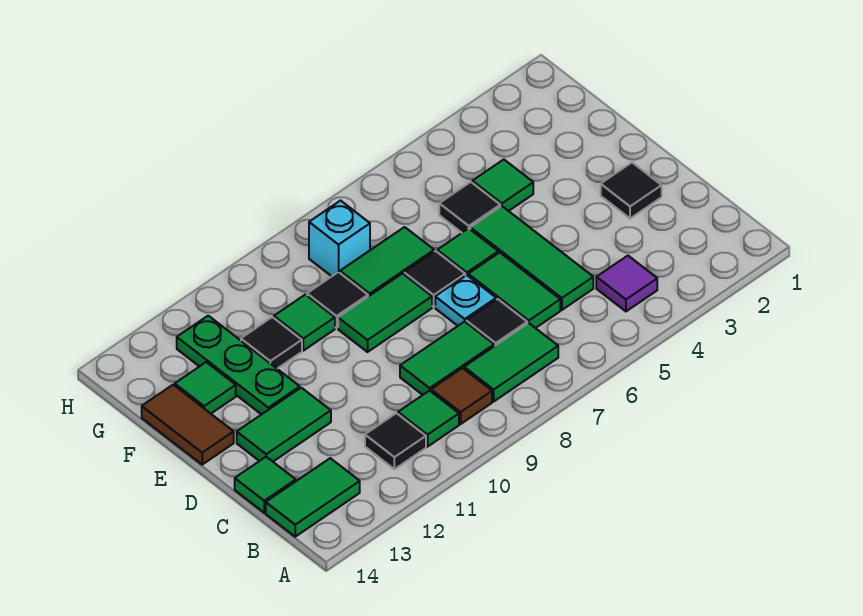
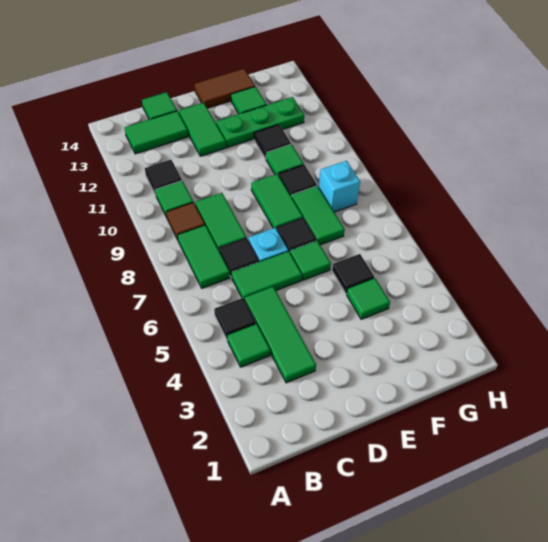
purple 1x1 tile [596,256,657,311] -> green 1x1 tile [227,324,270,367]
green 1x2 tile [266,458,360,537] -> green 1x2 tile turned to [125,111,188,154]
green 1x3 tile [470,206,593,310] -> green 1x3 tile turned to [245,287,316,383]
black 1x1 tile [601,163,662,218] -> black 1x1 tile moved to [214,298,256,340]

